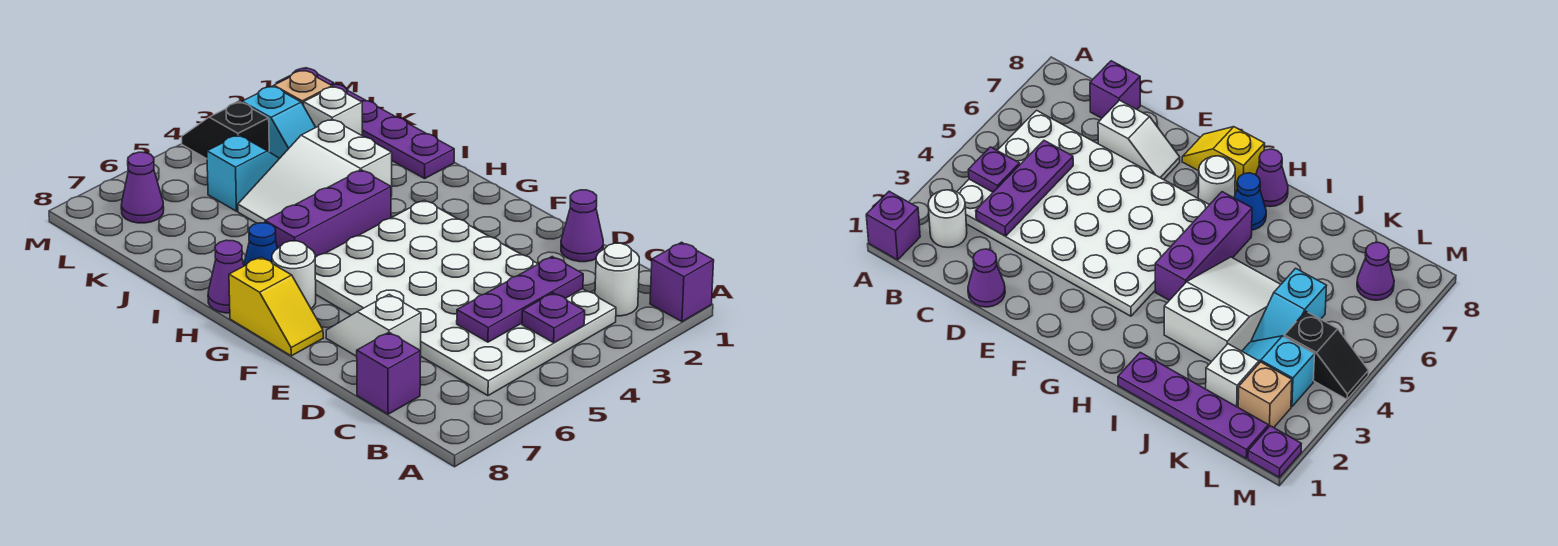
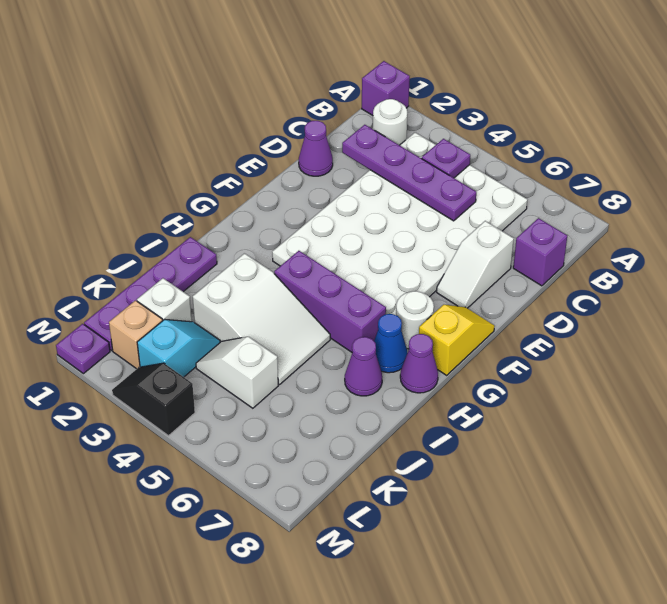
purple 1x3 plate [457,257,583,342] -> purple 1x4 plate [342,125,476,221]
cyan 1x2 slope [207,135,280,211] -> white 1x2 slope [196,337,278,408]
black 1x2 slope [182,102,269,159] -> black 1x2 slope turned to [112,363,195,436]
purple 1x1 cone [121,152,164,223] -> purple 1x1 cone moved to [345,337,382,396]

